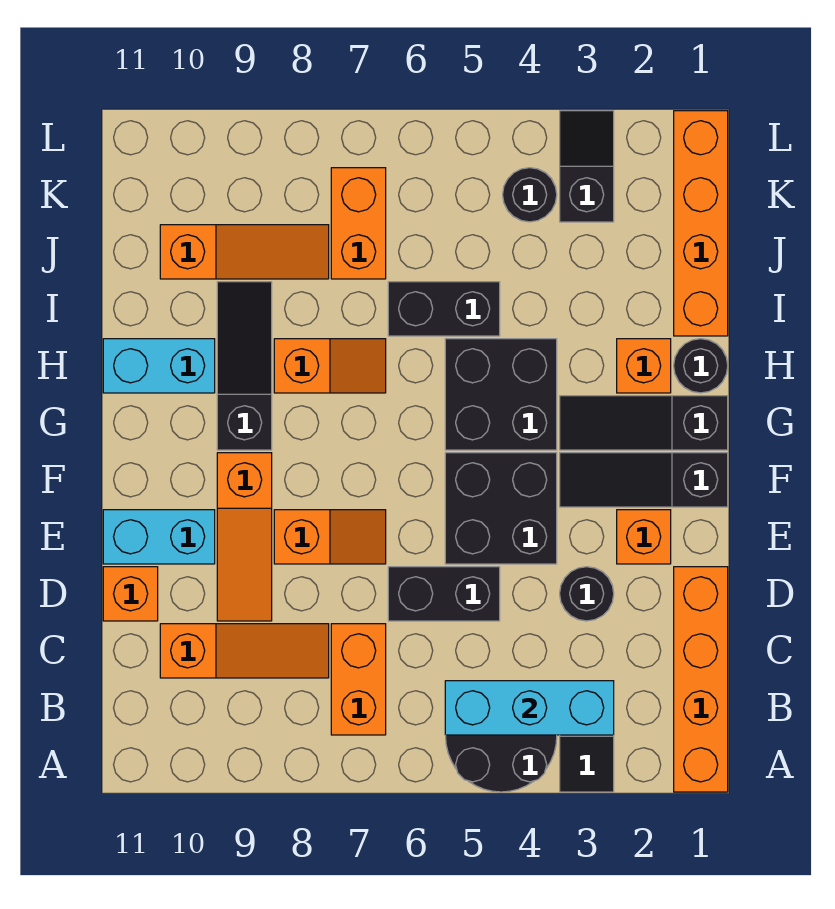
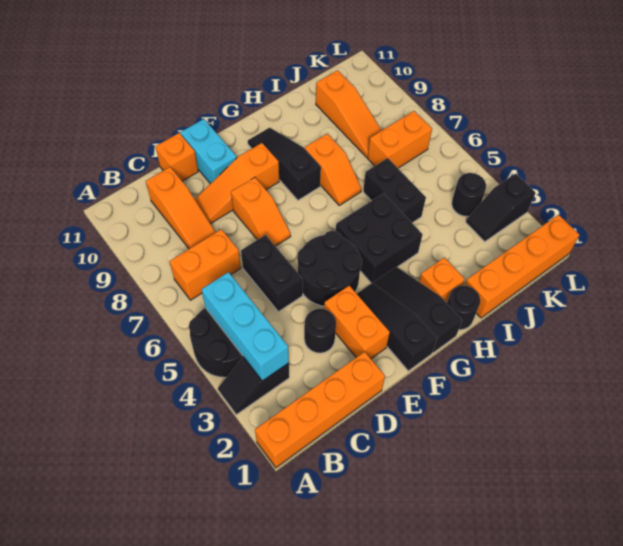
orange 1x1 brick [617,510,671,564] -> orange 1x2 brick [324,286,390,359]
black 2x2 brick [445,453,557,564] -> black 2x2 round brick [297,231,362,306]
black 1x3 slope [217,282,272,450] -> black 1x3 slope turned to [248,128,321,200]
cyan 1x2 brick [103,339,215,393] -> none
black 1x2 slope [560,111,614,222] -> black 1x2 slope turned to [466,173,536,242]

